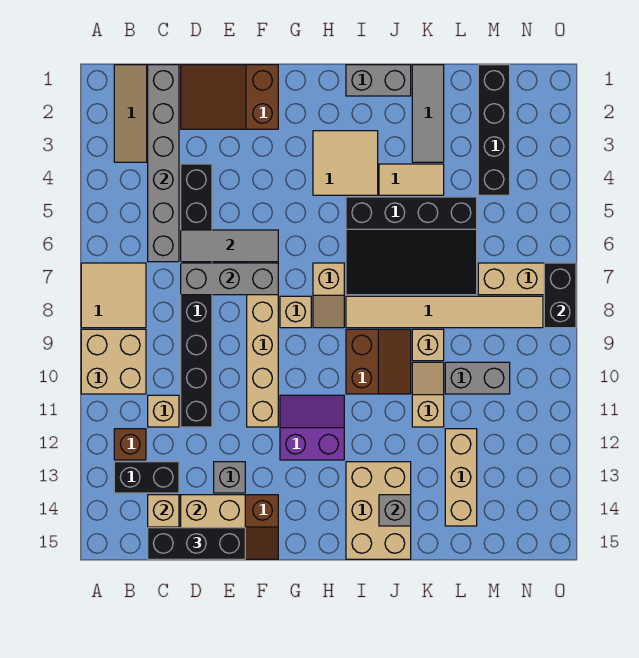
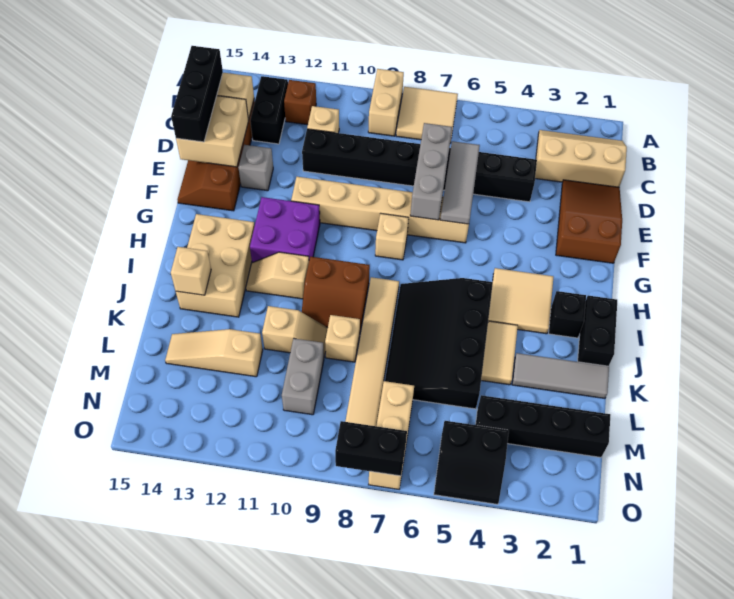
tan 2x2 brick [81,329,146,394] -> tan 1x2 brick [368,69,404,136]
grey 1x6 brick [148,65,179,262] -> none
purple 2x2 slope [280,395,344,460] -> purple 2x2 brick [250,197,320,263]
tan 1x2 slope [313,263,344,328] -> tan 1x2 slope moved to [246,252,309,299]
grey 1x2 brick [346,65,411,96] -> black 1x2 brick [578,296,617,366]
none -> black 1x1 brick [549,291,586,338]
tan 2x3 brick [346,462,411,559] -> tan 2x3 brick turned to [176,214,255,317]
grey 1x1 brick [379,495,411,526] -> tan 1x1 brick [171,247,211,295]
tan 1x3 brick [445,429,477,526] -> tan 1x3 slope [165,329,263,377]
none -> black 2x2 slope [434,421,509,504]

